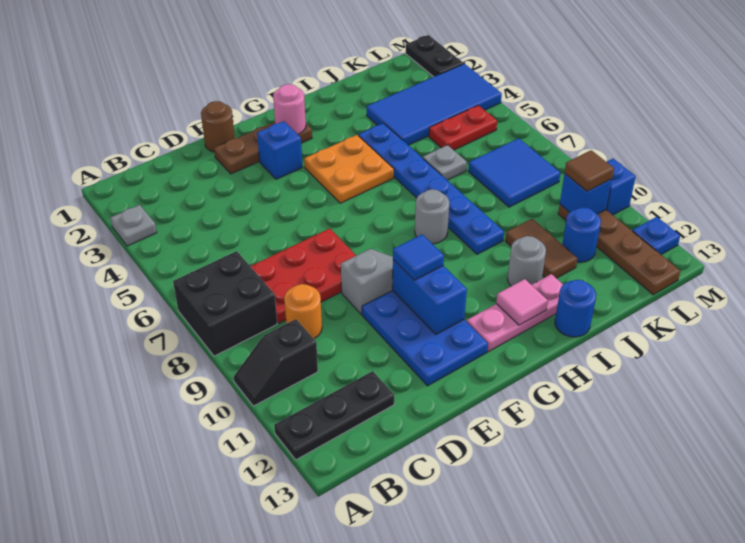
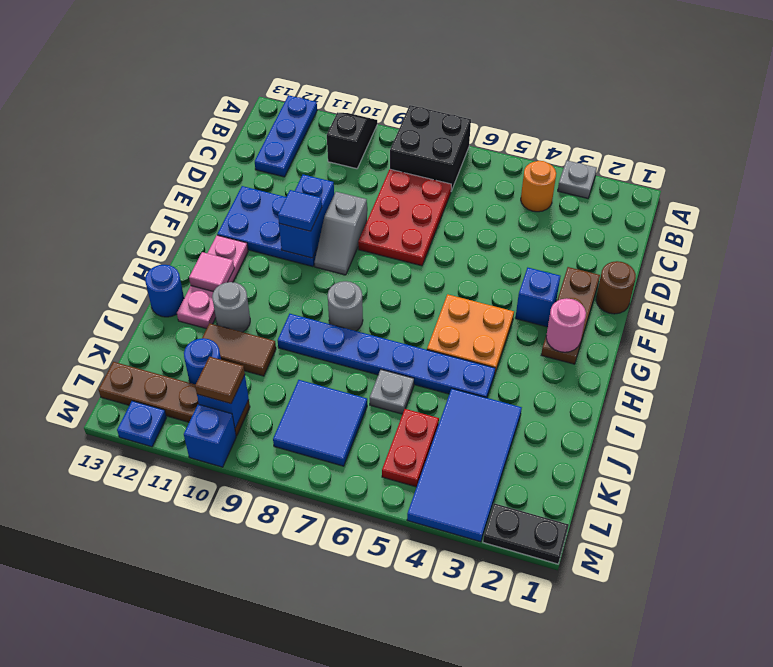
black 1x3 plate [274,371,394,460] -> blue 1x3 plate [255,95,317,177]
orange 1x1 round brick [284,284,322,339] -> orange 1x1 round brick moved to [521,161,556,212]
blue 1x2 brick [392,260,467,334] -> blue 1x2 brick turned to [279,175,335,258]

